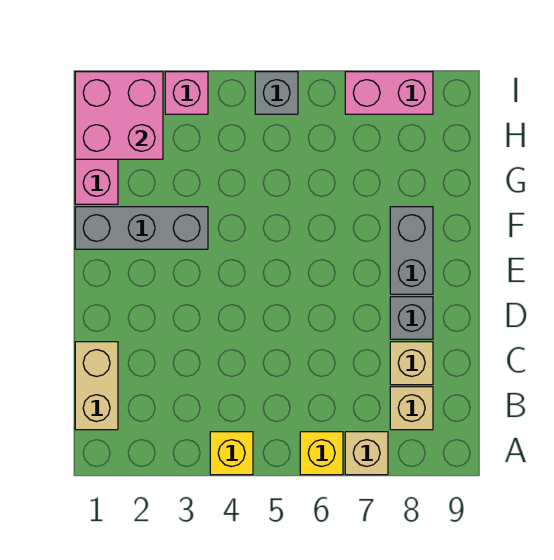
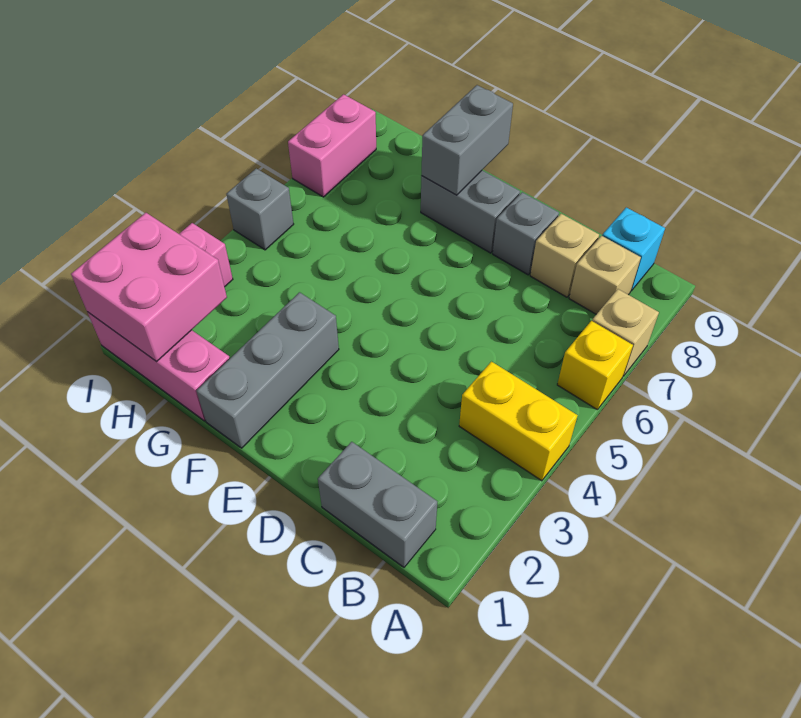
yellow 1x1 brick [210,432,253,475] -> yellow 1x2 brick [459,362,578,481]
tan 1x2 brick [75,342,118,430] -> grey 1x2 brick [318,442,437,567]
none -> cyan 1x1 brick [602,207,665,291]
none -> grey 1x2 brick [422,85,513,195]

